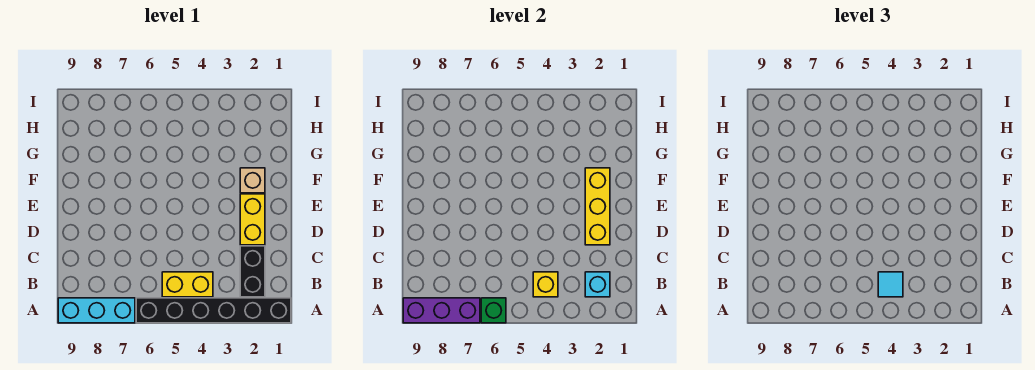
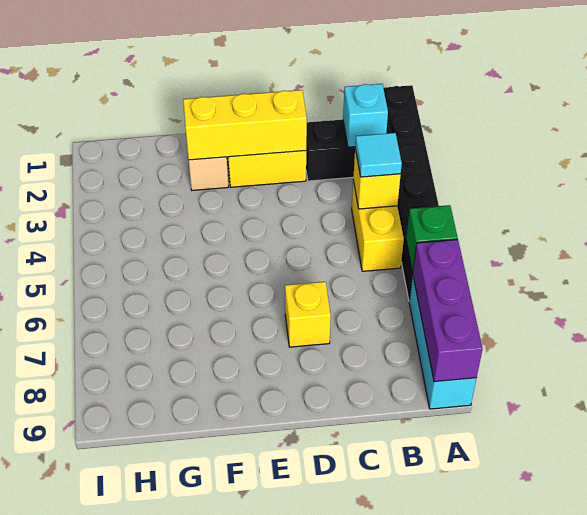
none -> yellow 1x1 brick [285,282,331,347]

